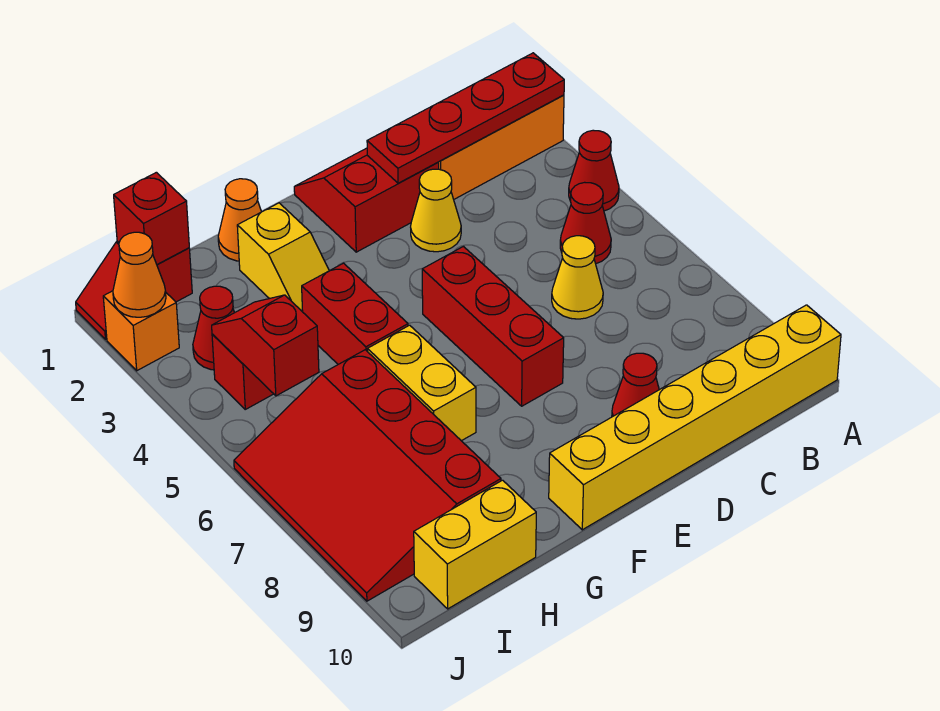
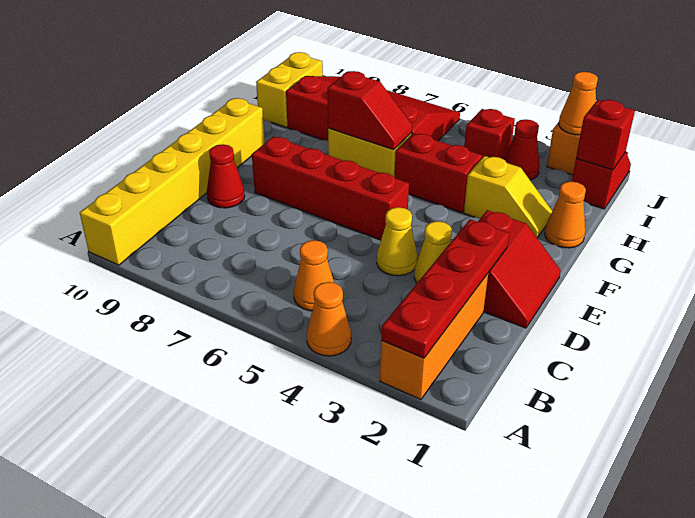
red 1x1 cone [569,130,619,211] -> orange 1x1 cone [307,282,351,356]
red 1x1 cone [560,182,611,264] -> orange 1x1 cone [294,240,334,311]
yellow 1x1 cone [552,236,603,319] -> yellow 1x1 cone moved to [377,207,417,276]
red 1x3 brick [422,247,564,406] -> red 1x4 brick [252,137,409,240]
yellow 1x2 slope [237,203,329,312] -> yellow 1x2 slope turned to [464,156,552,238]
red 1x2 slope [212,295,319,396] -> red 1x2 slope moved to [328,71,412,150]

